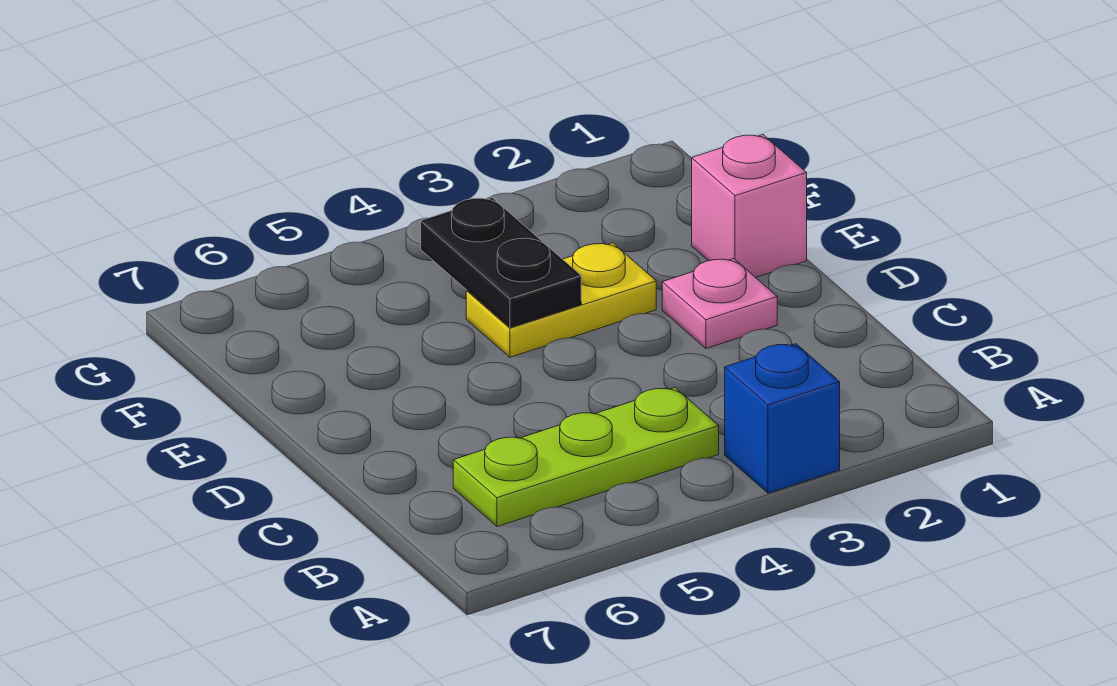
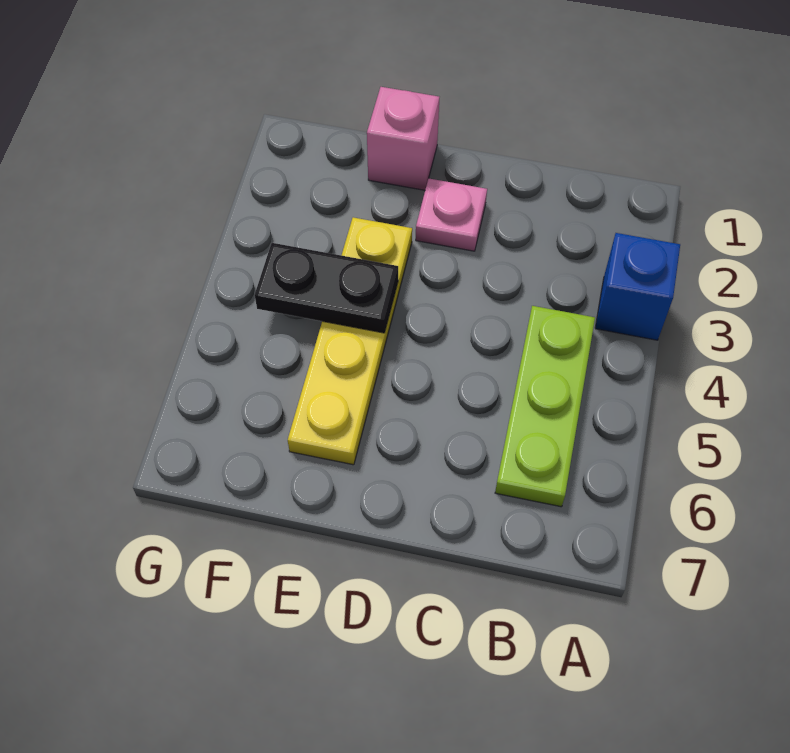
yellow 1x2 plate [466,243,656,357] -> yellow 1x4 plate [288,217,412,465]

